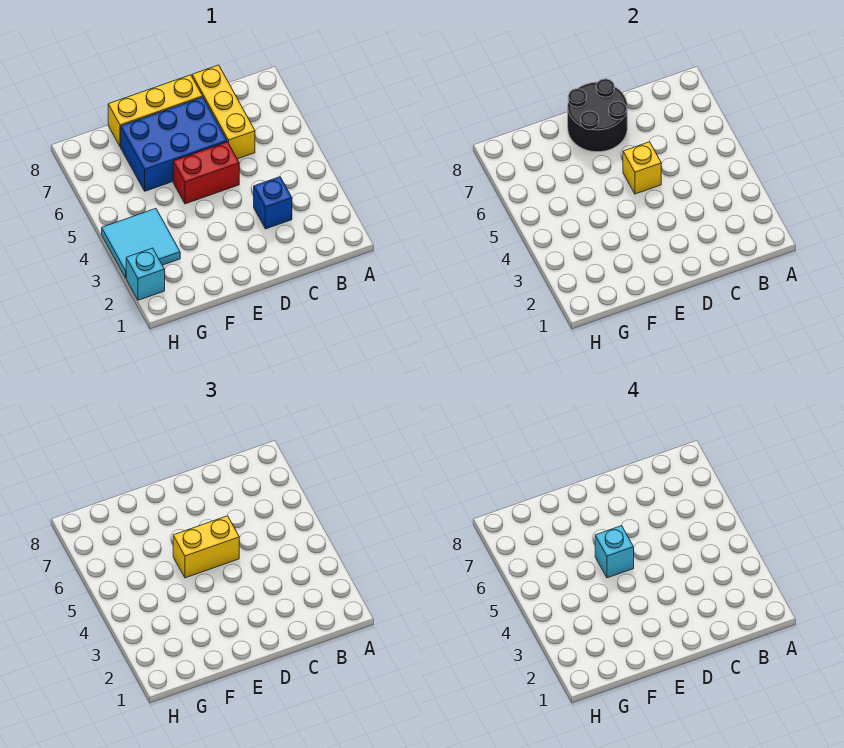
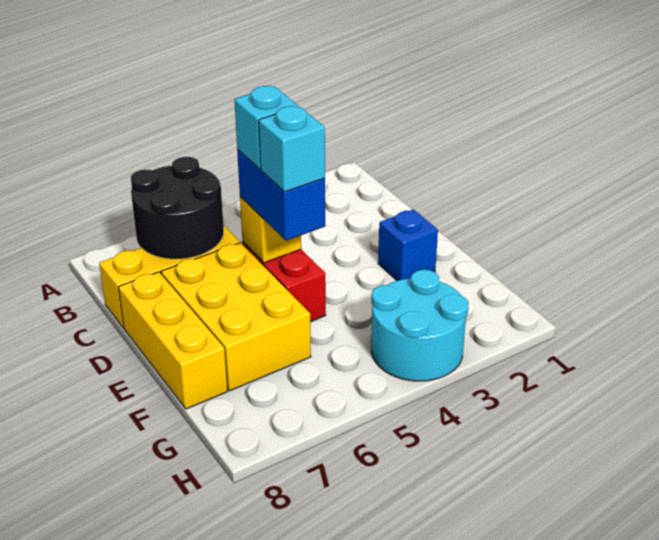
blue 1x1 brick [254,177,292,229] -> blue 1x1 brick moved to [378,210,438,281]
yellow 1x2 brick [173,516,239,578] -> blue 1x2 brick [237,149,325,241]
blue 2x3 brick [121,97,227,191] -> yellow 2x3 brick [161,243,311,391]
black 2x2 round brick [568,79,627,152] -> black 2x2 round brick moved to [131,157,224,259]
cyan 2x2 tile [102,209,180,278] -> cyan 2x2 round brick [371,270,469,381]
cyan 1x1 brick [126,248,165,300] -> cyan 1x1 brick moved to [234,86,298,169]

